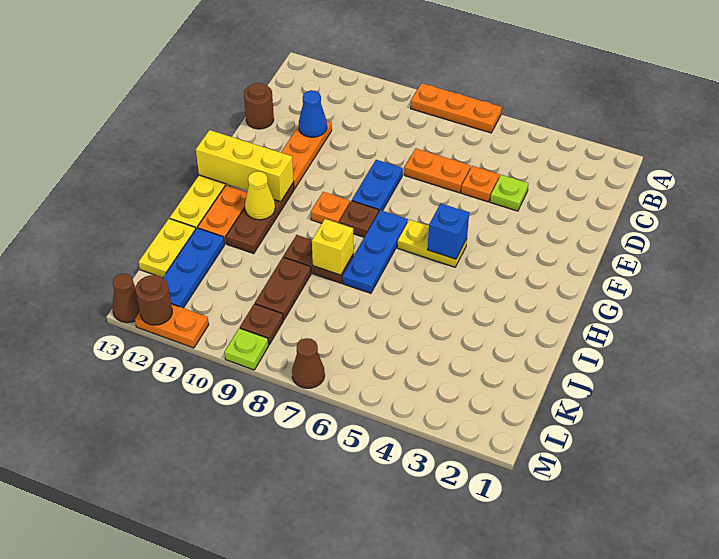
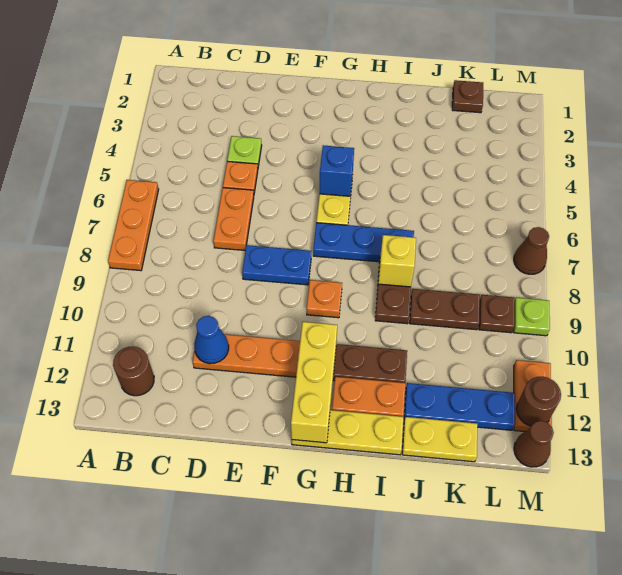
brown 1x1 round brick [244,83,274,129] -> brown 1x1 round brick moved to [113,346,154,396]
brown 1x1 plate [339,201,379,237] -> brown 1x1 plate moved to [452,80,483,113]
yellow 1x1 cone [245,171,275,220] -> none

